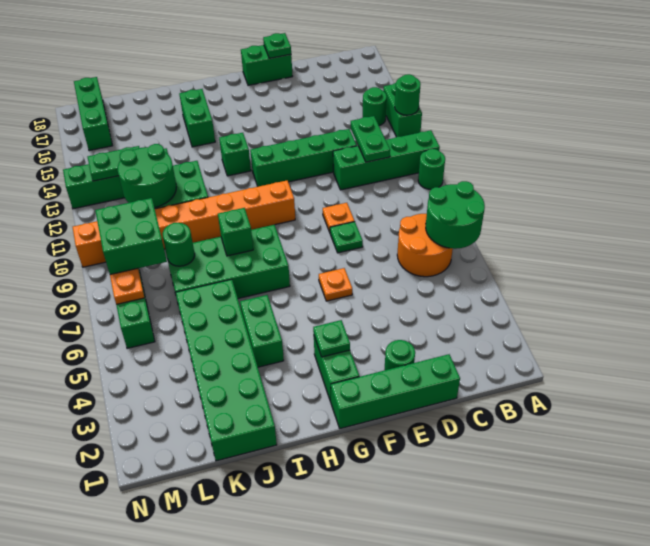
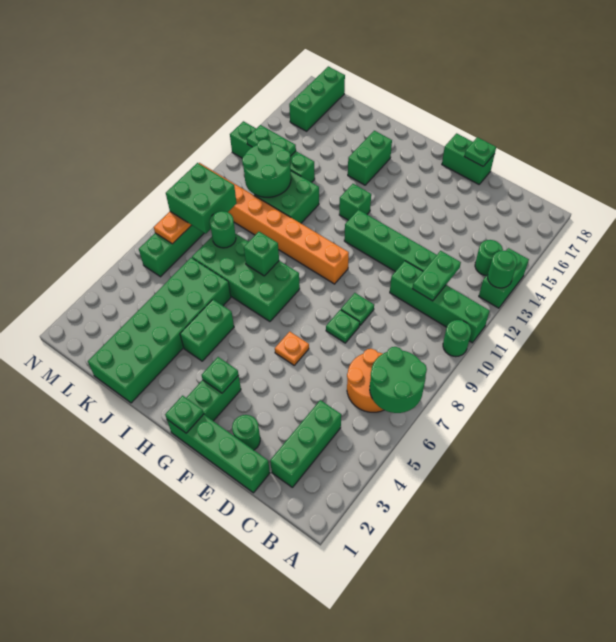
none -> green 1x3 brick [270,400,341,487]
orange 1x1 plate [323,203,355,232] -> green 1x1 plate [341,293,374,326]
none -> green 1x1 plate [165,396,203,433]

